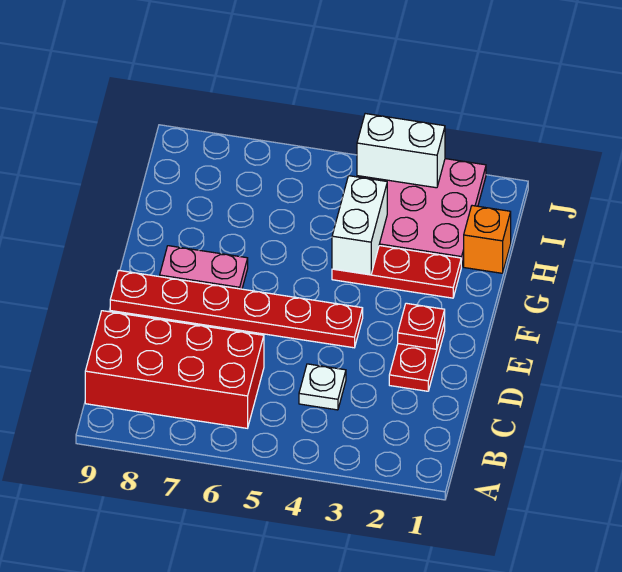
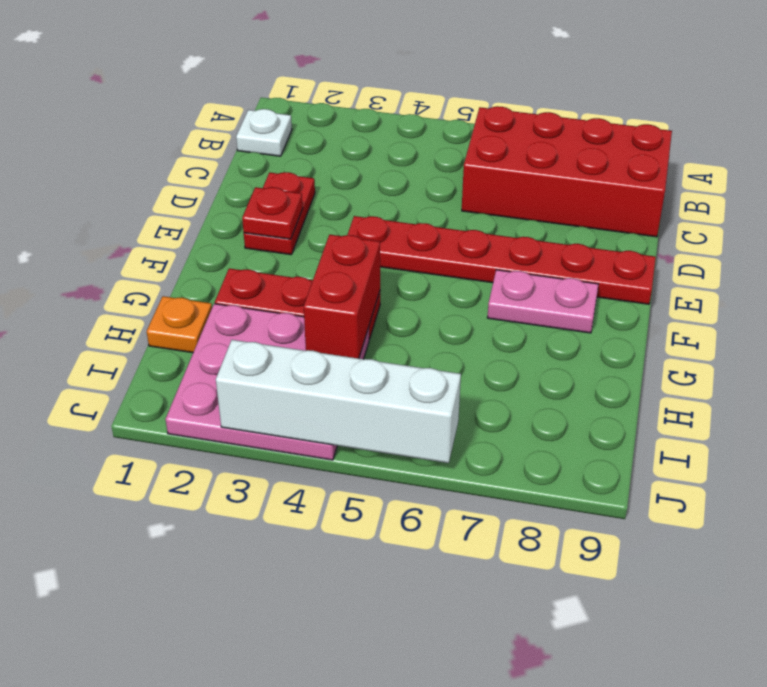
white 1x1 plate [299,364,346,410] -> white 1x1 plate moved to [236,109,292,156]
white 1x2 brick [332,176,387,275] -> red 1x2 brick [304,235,380,359]
orange 1x1 brick [464,206,511,273] -> orange 1x1 plate [147,296,212,353]
white 1x2 brick [357,114,445,188] -> white 1x4 brick [216,340,461,463]

